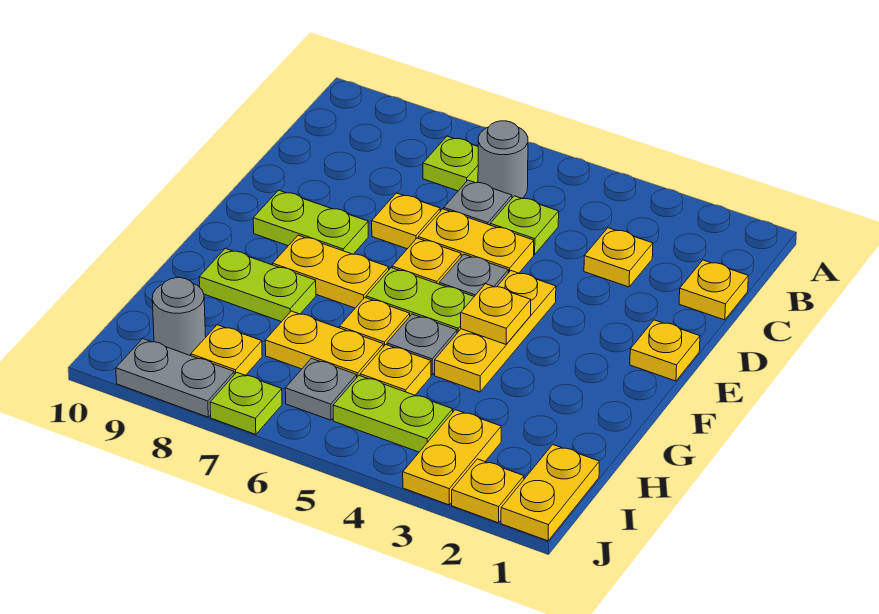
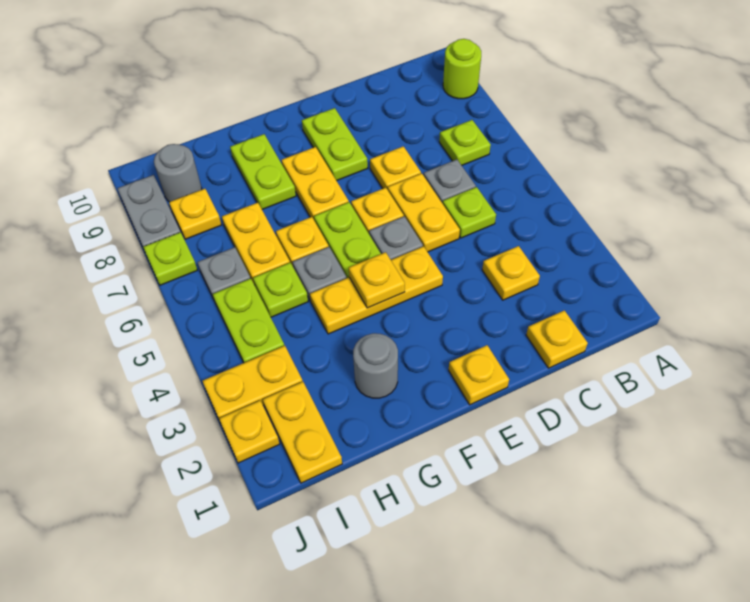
none -> lime 1x1 round brick [443,39,481,99]
grey 1x1 round brick [478,121,528,198] -> grey 1x1 round brick moved to [353,333,398,398]
yellow 1x1 plate [360,345,431,395] -> lime 1x1 plate [253,263,308,317]
yellow 1x2 plate [501,445,599,541] -> yellow 1x2 plate turned to [263,382,342,483]

